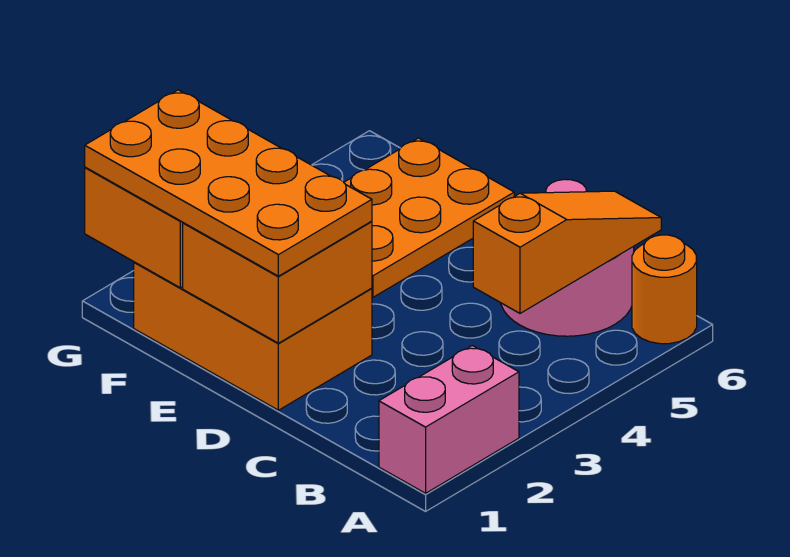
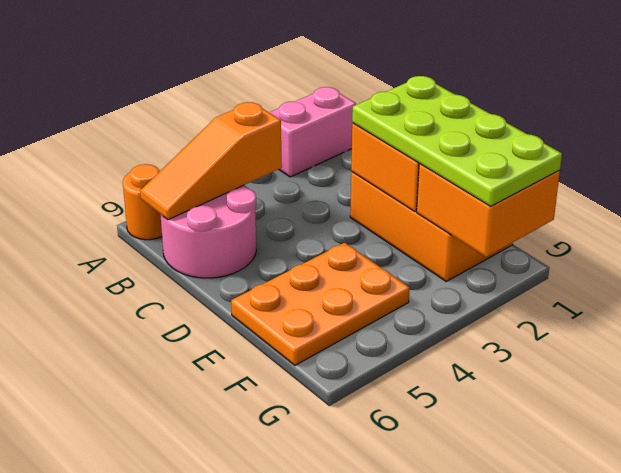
orange 2x4 plate [85,90,372,276] -> lime 2x4 plate [352,76,562,206]

